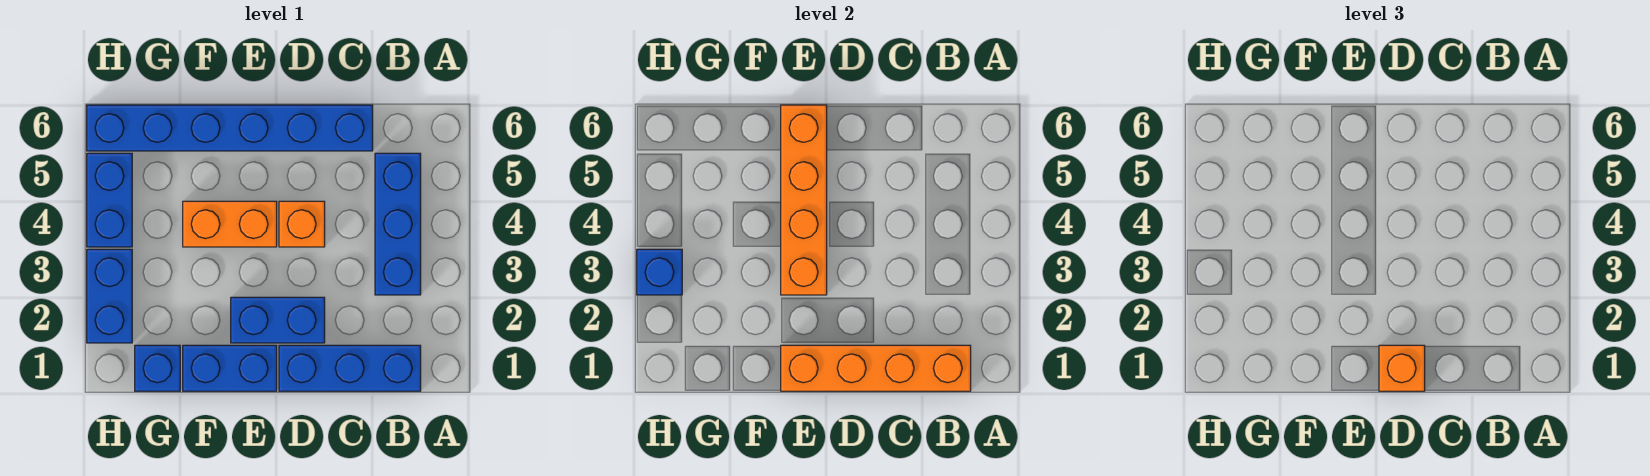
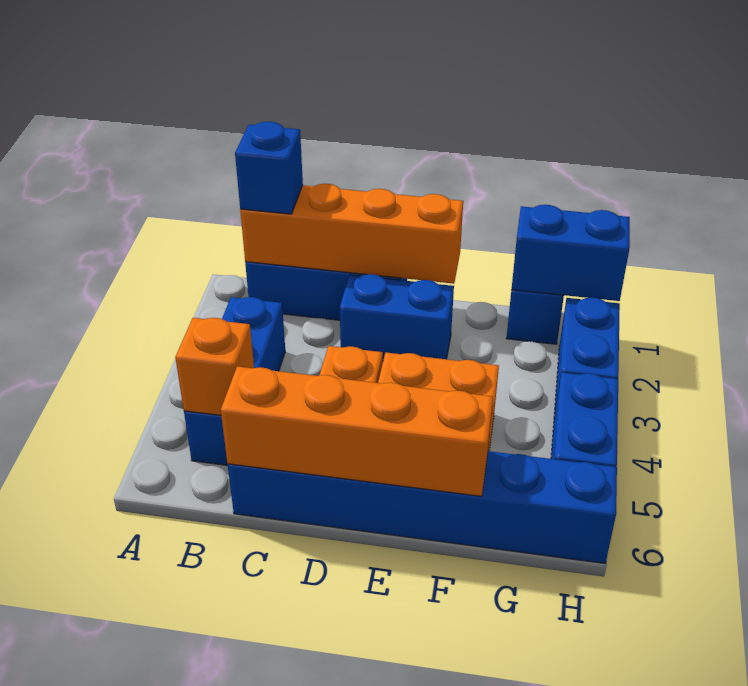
orange 1x1 brick [1379,345,1425,391] -> orange 1x1 brick moved to [175,318,254,415]
blue 1x2 brick [183,345,277,391] -> blue 1x2 brick moved to [512,205,630,301]
orange 1x4 brick [781,105,827,295] -> orange 1x4 brick turned to [221,366,493,496]
blue 1x1 brick [637,249,682,295] -> blue 1x1 brick moved to [235,122,303,214]

